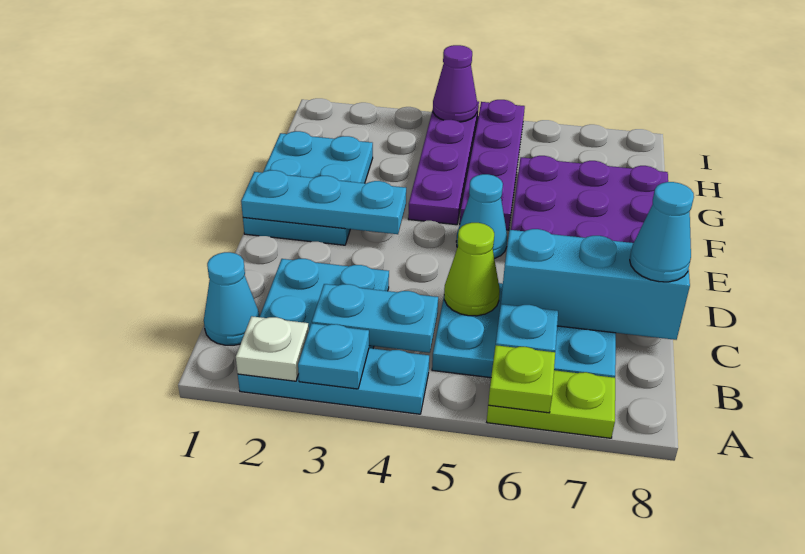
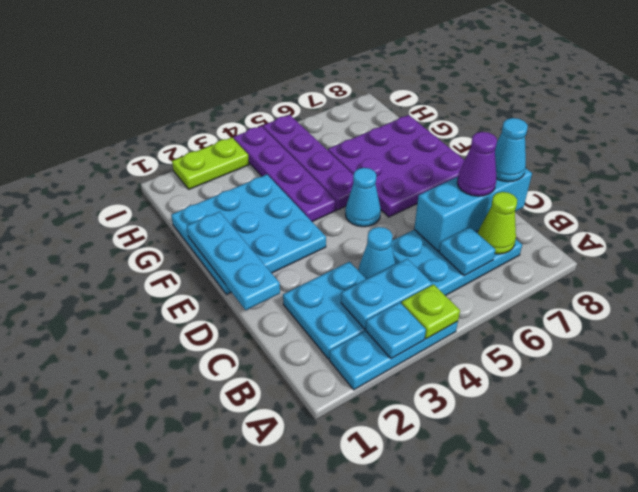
white 1x1 plate [236,316,309,381] -> none
lime 1x2 plate [487,370,615,438] -> lime 1x2 plate moved to [172,138,249,189]
lime 1x1 plate [488,345,555,413] -> lime 1x1 plate moved to [401,284,460,339]
cyan 1x1 cone [204,252,260,345] -> cyan 1x1 cone moved to [358,227,395,279]
lime 1x1 cone [444,223,500,316] -> lime 1x1 cone moved to [478,192,517,254]
cyan 2x3 plate [243,131,373,245] -> cyan 3x3 plate [171,175,326,295]
cyan 1x3 plate [241,170,406,234] -> cyan 1x3 plate turned to [187,212,280,310]
purple 1x1 cone [433,45,477,122] -> purple 1x1 cone moved to [457,132,497,196]

